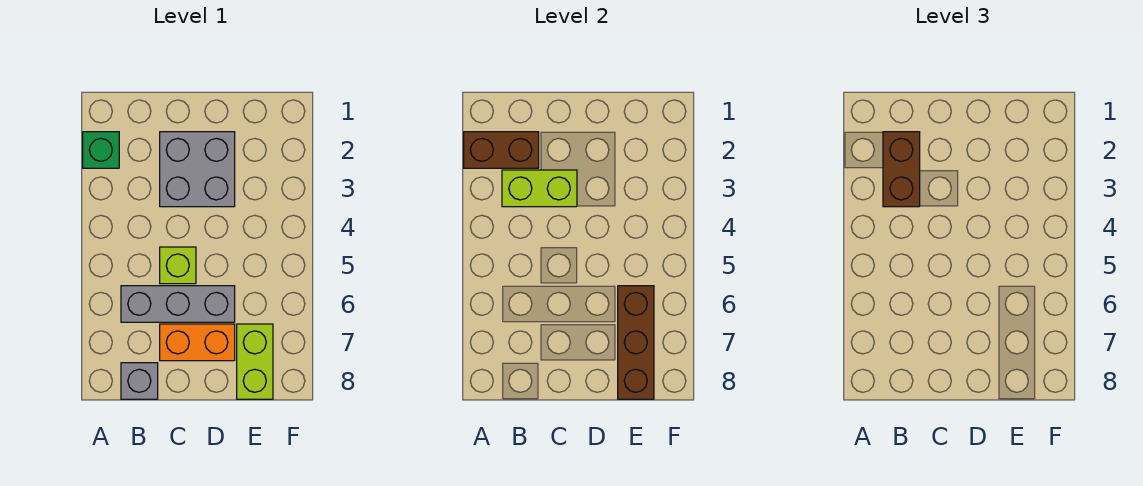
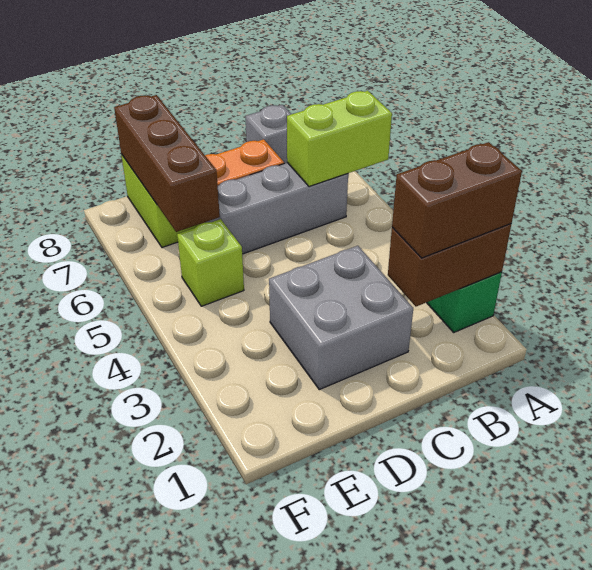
brown 1x2 brick [883,132,920,207] -> brown 1x2 brick turned to [392,142,522,258]
lime 1x2 brick [502,170,577,207] -> lime 1x2 brick moved to [287,91,392,187]
lime 1x1 brick [160,247,196,284] -> lime 1x1 brick moved to [177,219,244,306]

